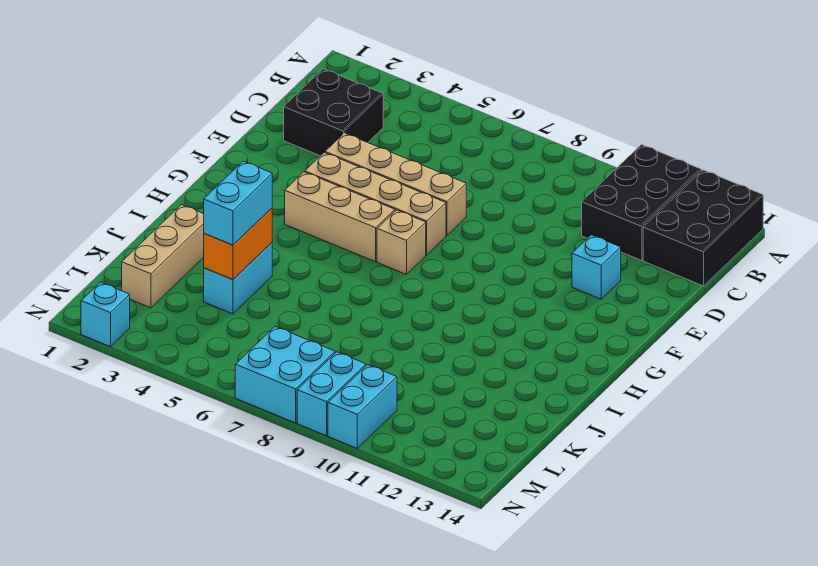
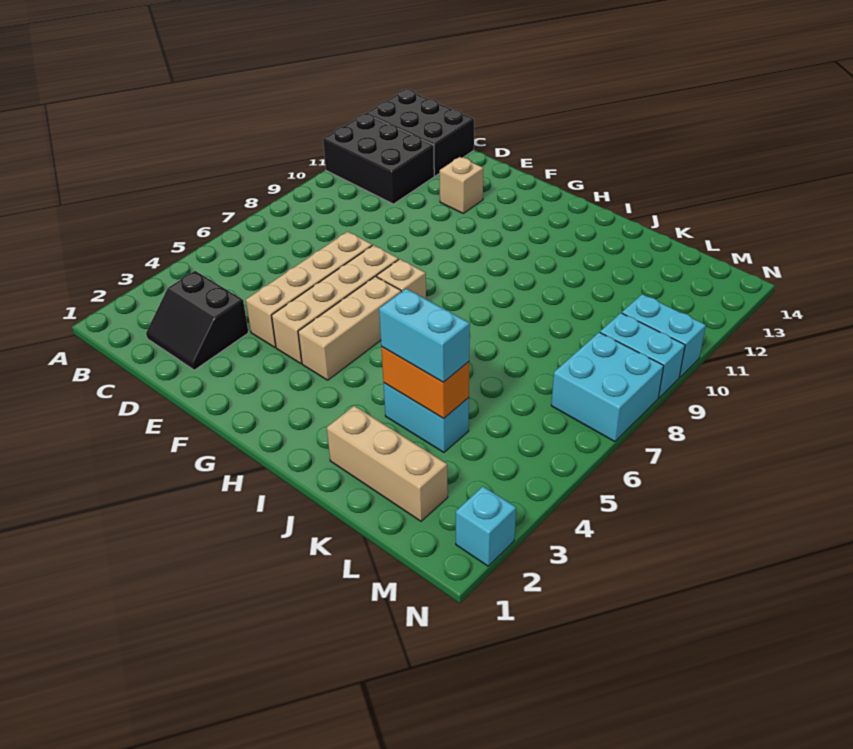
black 2x2 brick [284,69,383,156] -> black 2x2 slope [146,271,248,370]
cyan 1x1 brick [572,235,621,299] -> tan 1x1 brick [440,157,483,213]

